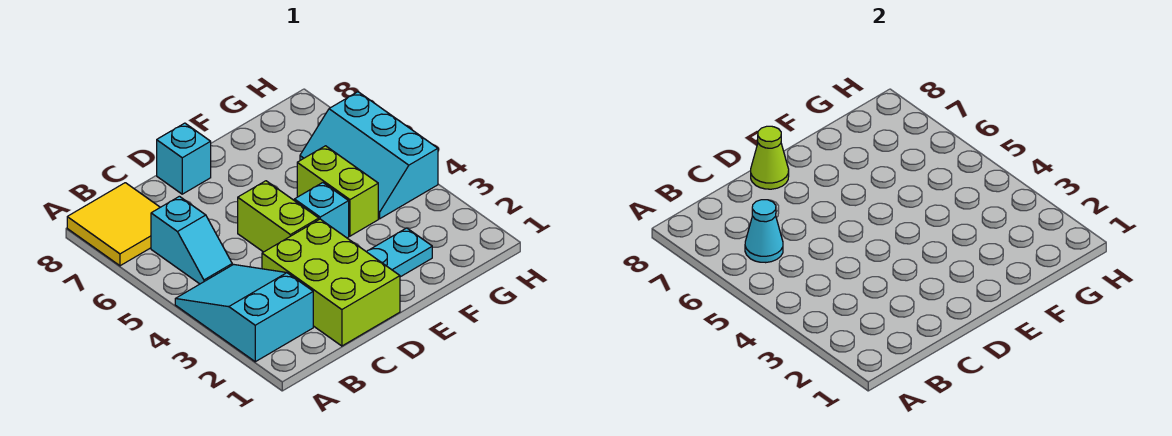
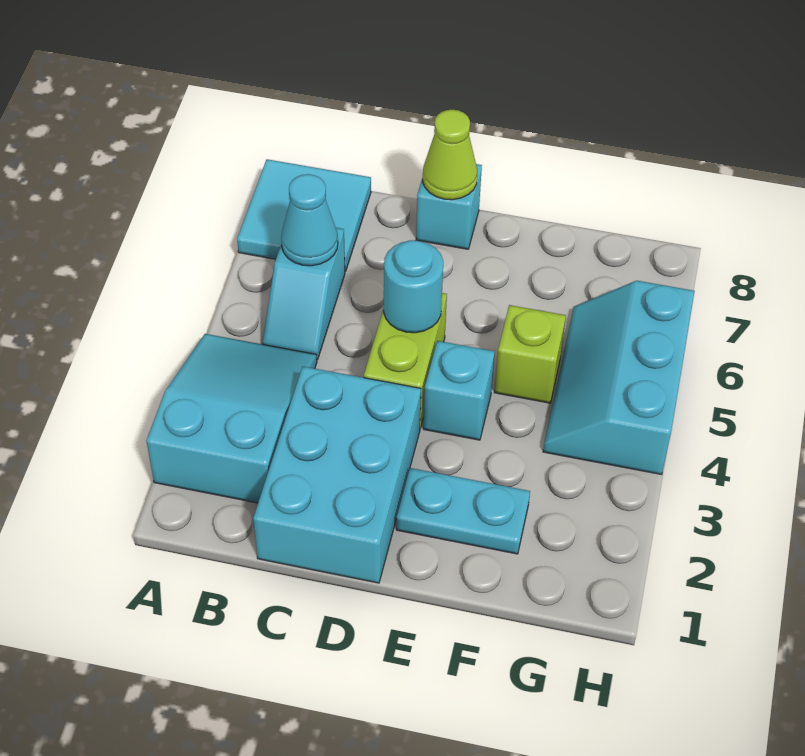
yellow 2x2 tile [67,183,160,266] -> cyan 2x2 tile [237,159,371,272]
lime 2x3 brick [262,219,400,346] -> cyan 2x3 brick [253,366,421,583]
none -> cyan 1x1 round brick [384,240,443,333]
lime 1x2 brick [297,146,378,236] -> lime 1x1 brick [494,305,566,403]

